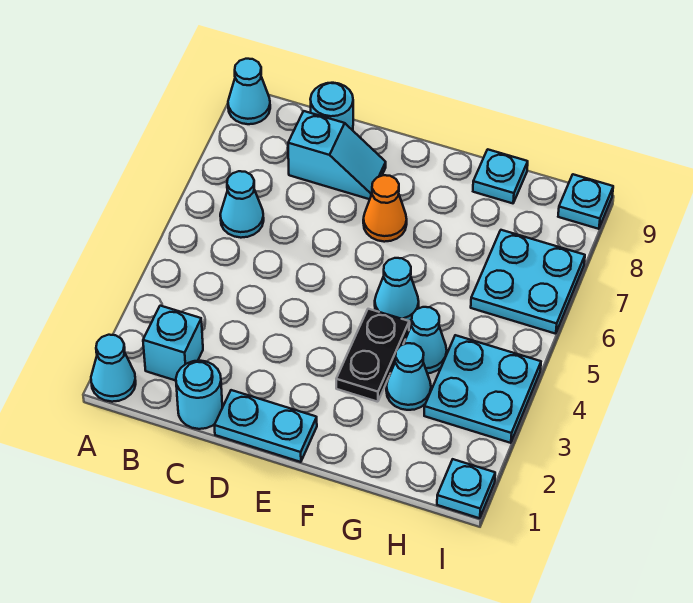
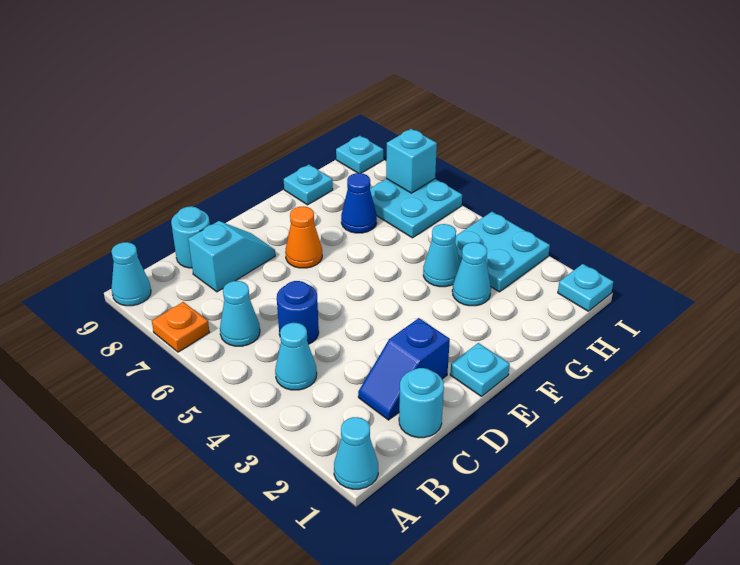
none -> orange 1x1 plate [152,302,209,352]
cyan 1x1 brick [143,306,203,381] -> cyan 1x1 brick moved to [386,129,437,193]
none -> blue 1x2 slope [358,318,450,420]
none -> blue 1x1 round brick [277,281,319,344]
cyan 1x2 plate [214,390,317,462] -> cyan 1x1 plate [450,343,510,396]
black 1x2 plate [336,309,409,402] -> none
cyan 1x1 cone [375,258,419,321] -> cyan 1x1 cone moved to [275,323,317,390]
none -> blue 1x1 cone [341,173,377,233]

